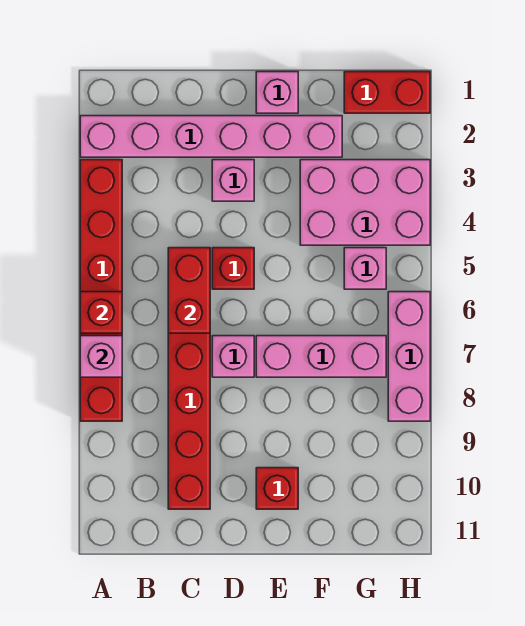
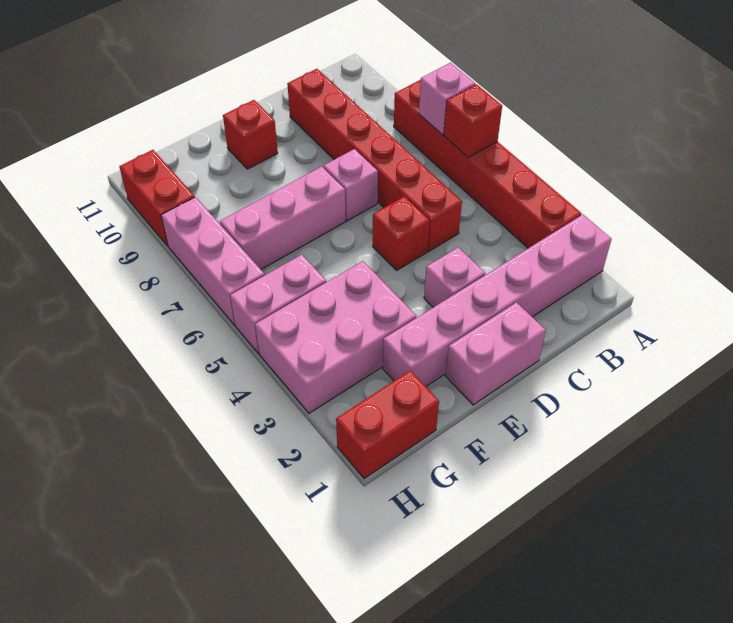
red 1x2 brick [168,248,210,333] -> red 1x2 brick moved to [119,150,195,246]
pink 1x1 brick [256,72,298,113] -> pink 1x2 brick [446,302,546,405]
pink 1x1 brick [344,248,386,289] -> pink 1x2 brick [230,255,326,353]

